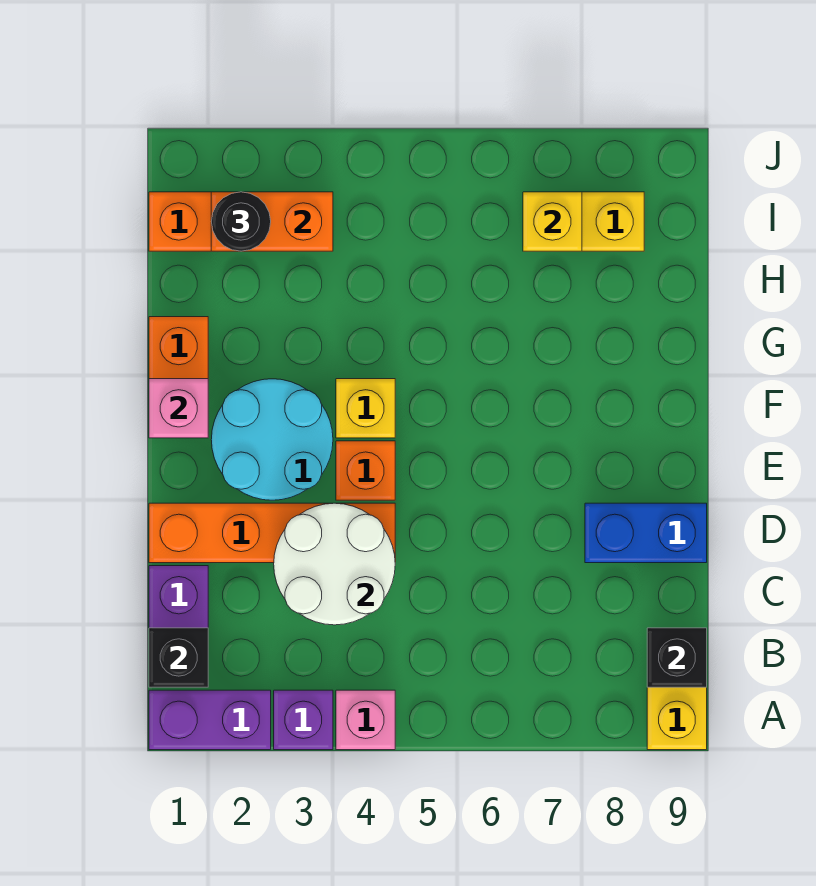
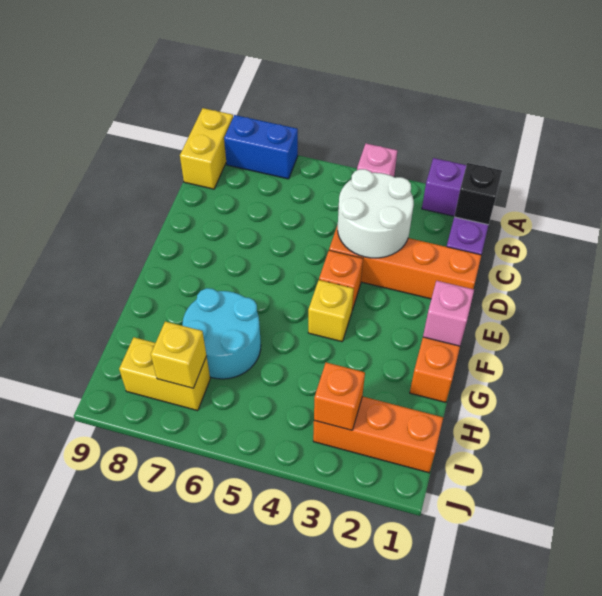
purple 1x1 brick [274,690,333,750] -> none
black 1x1 brick [647,628,707,687] -> none
blue 1x2 brick [585,503,707,563] -> blue 1x2 brick moved to [224,115,298,179]
cyan 2x2 round brick [211,379,333,500] -> cyan 2x2 round brick moved to [182,288,261,379]
orange 1x2 brick [211,192,333,251] -> orange 1x1 brick [314,362,365,430]
black 1x1 round brick [211,192,271,251] -> none

